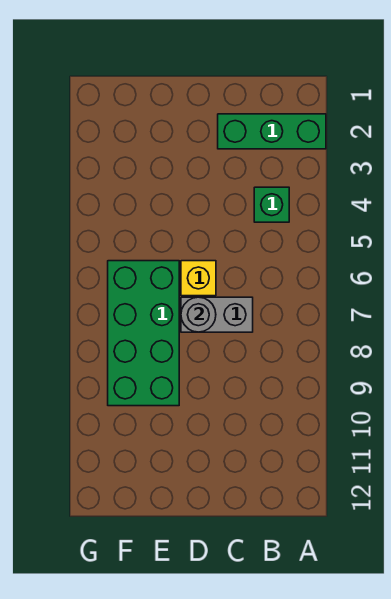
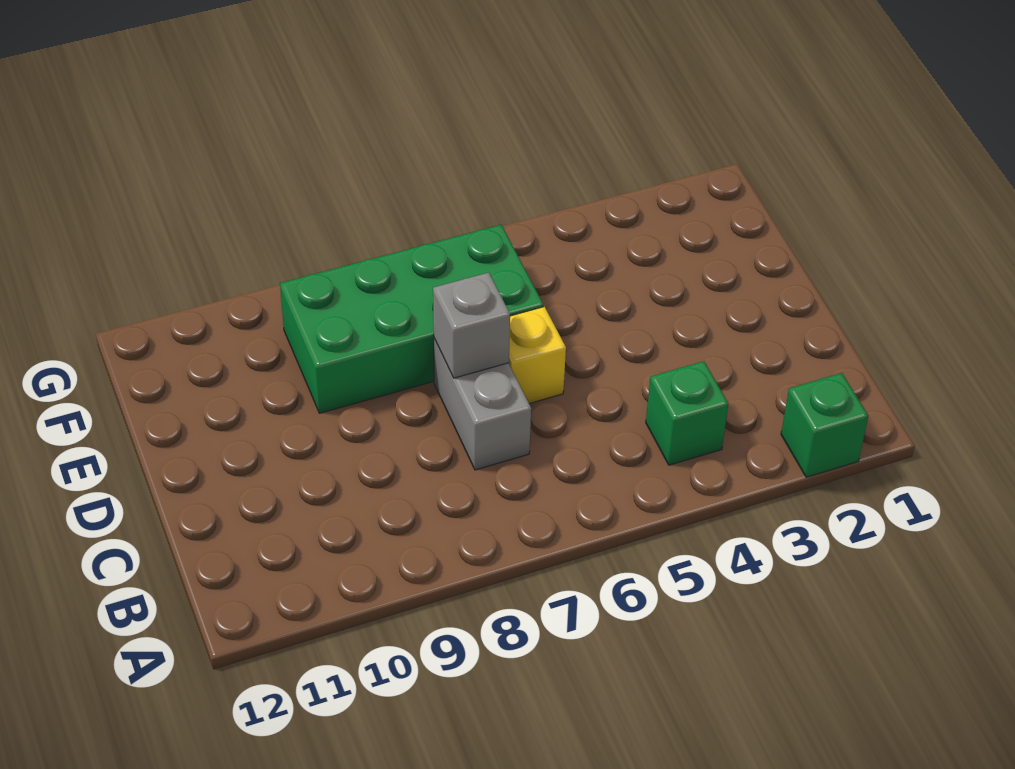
green 1x3 brick [218,114,326,149] -> green 1x1 brick [781,373,868,477]
grey 1x1 round brick [181,297,216,332] -> grey 1x1 brick [433,273,510,378]

